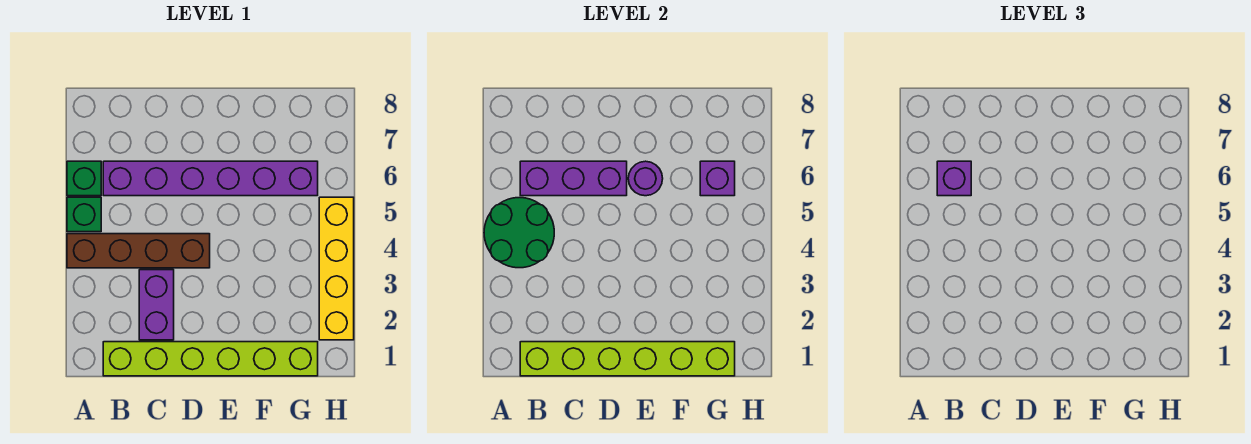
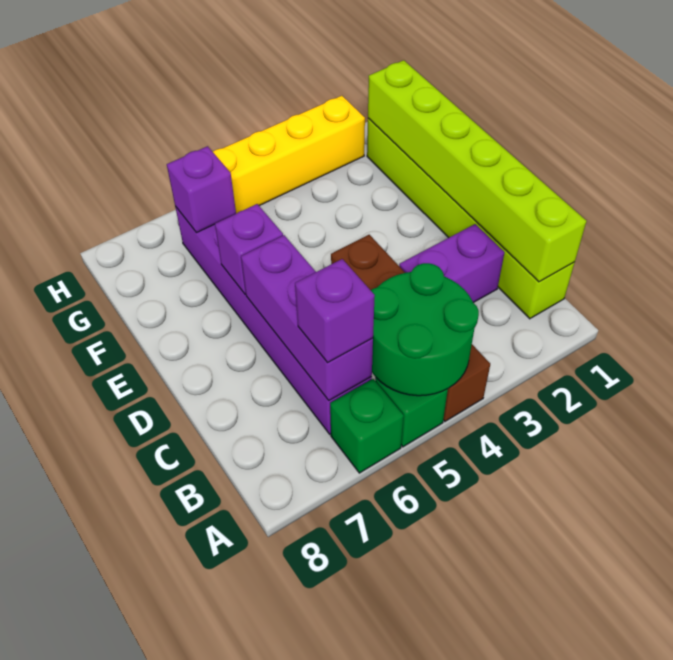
purple 1x1 round brick [628,161,663,196] -> purple 1x1 brick [215,204,283,294]

